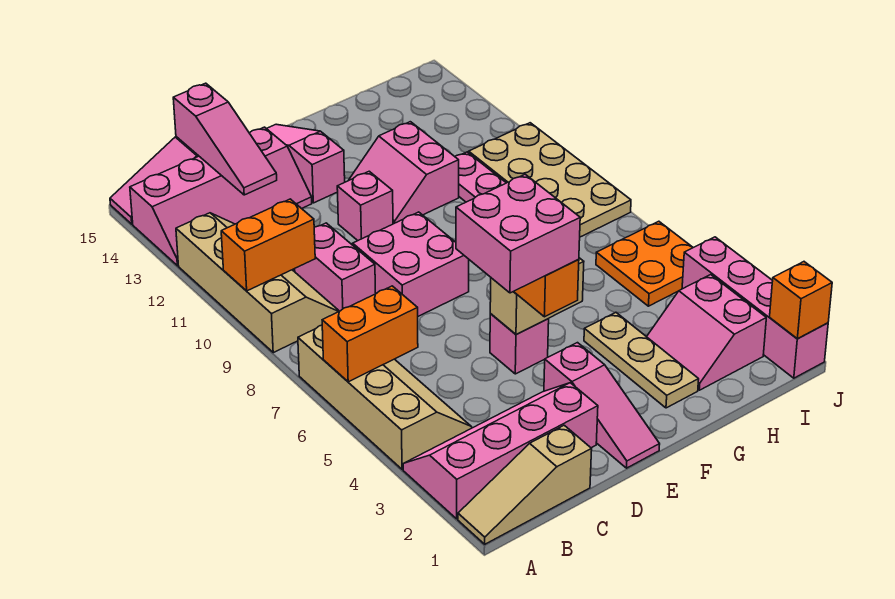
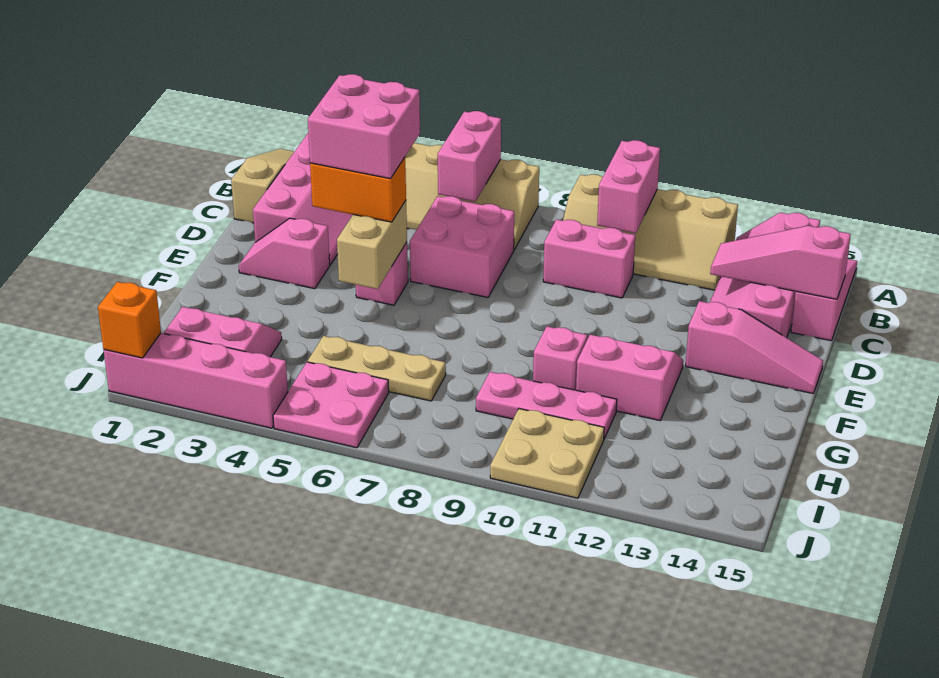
orange 1x2 brick [322,286,418,382] -> pink 1x2 brick [438,111,501,202]
orange 1x2 brick [221,199,315,291] -> pink 1x2 brick [597,140,660,233]
pink 2x2 brick [353,212,469,316] -> pink 2x2 brick moved to [410,196,514,297]
pink 1x3 slope [544,343,660,468] -> pink 1x2 slope [239,218,330,289]
pink 1x1 brick [337,171,393,241] -> pink 1x1 brick moved to [533,326,587,390]
tan 1x3 plate [584,312,699,408] -> tan 1x3 plate moved to [308,336,446,401]
orange 2x2 plate [596,221,693,306] -> pink 2x2 plate [273,362,389,448]
tan 2x4 plate [469,123,631,237] -> tan 2x2 plate [490,409,604,498]

